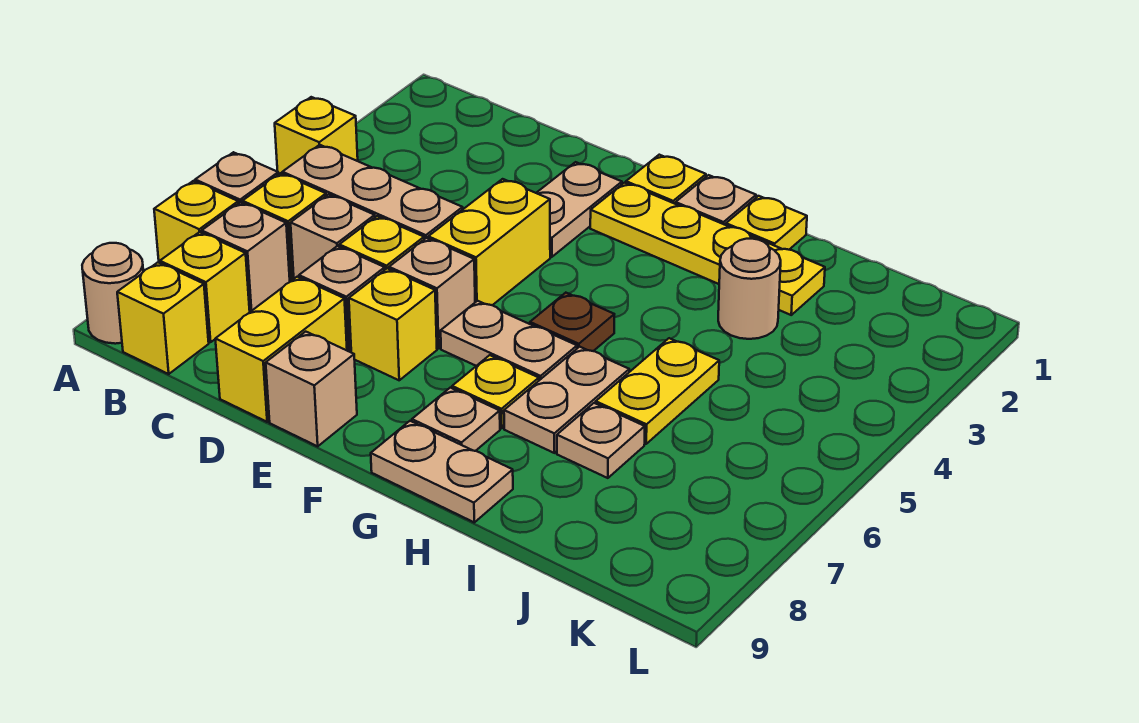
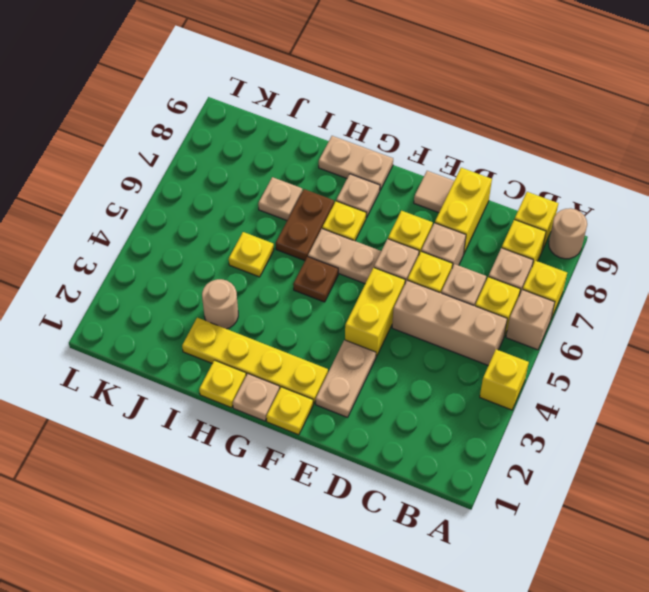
tan 1x1 brick [266,332,357,446] -> tan 1x1 tile [414,171,454,213]
tan 1x2 plate [504,347,629,453] -> brown 1x2 plate [276,189,334,261]
yellow 1x2 plate [596,338,719,444] -> yellow 1x1 plate [229,232,274,277]

